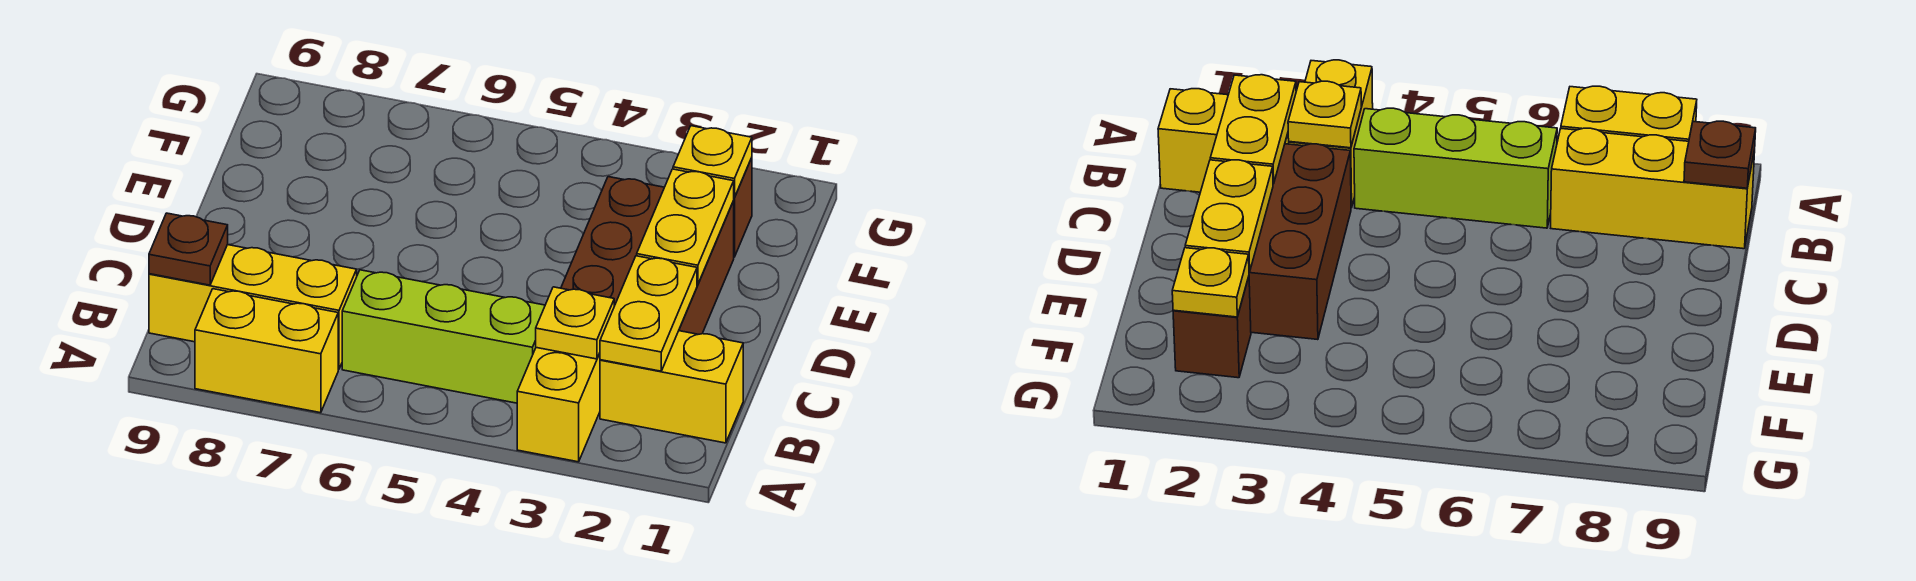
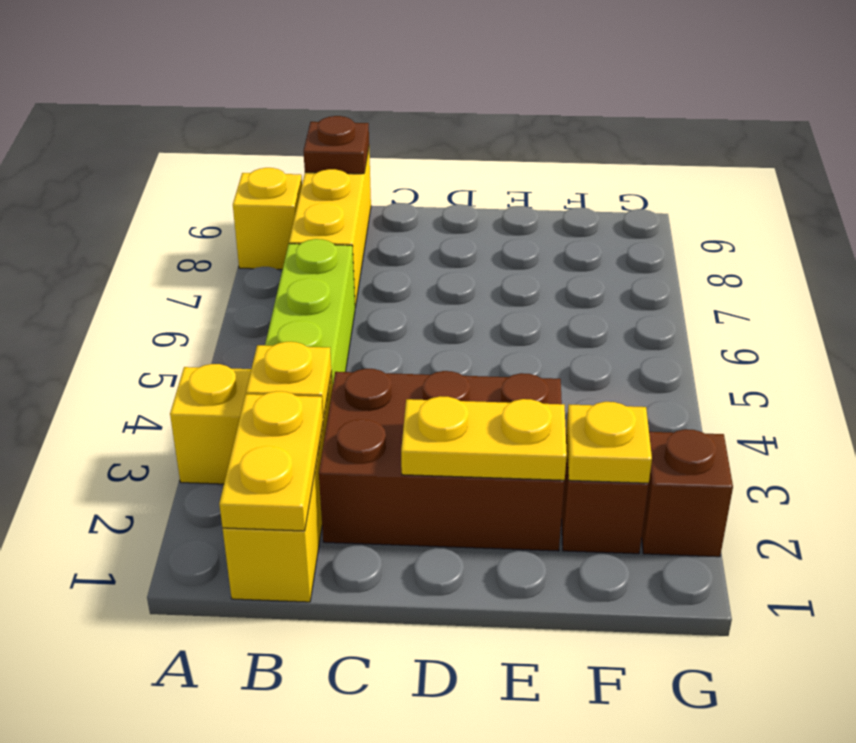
yellow 1x2 brick [195,289,338,413] -> yellow 1x1 brick [233,168,302,269]
yellow 1x2 plate [600,256,697,371] -> yellow 1x2 plate turned to [219,391,323,531]
none -> brown 1x1 brick [642,429,733,557]

